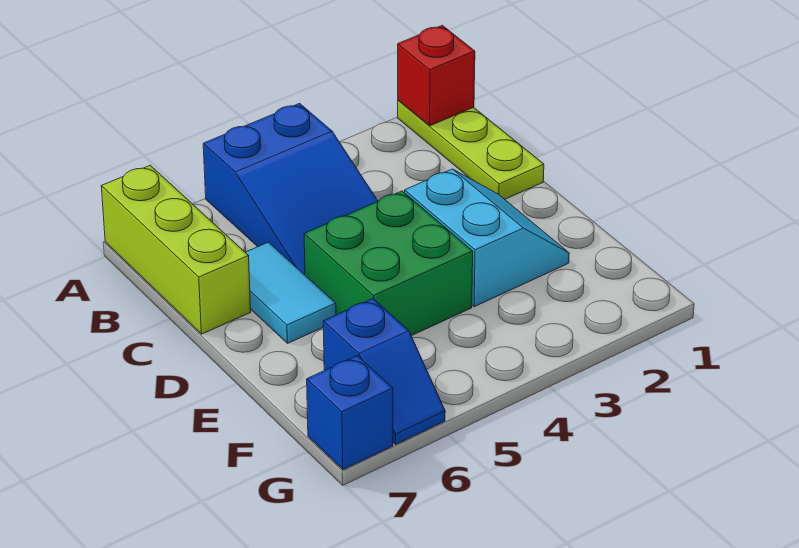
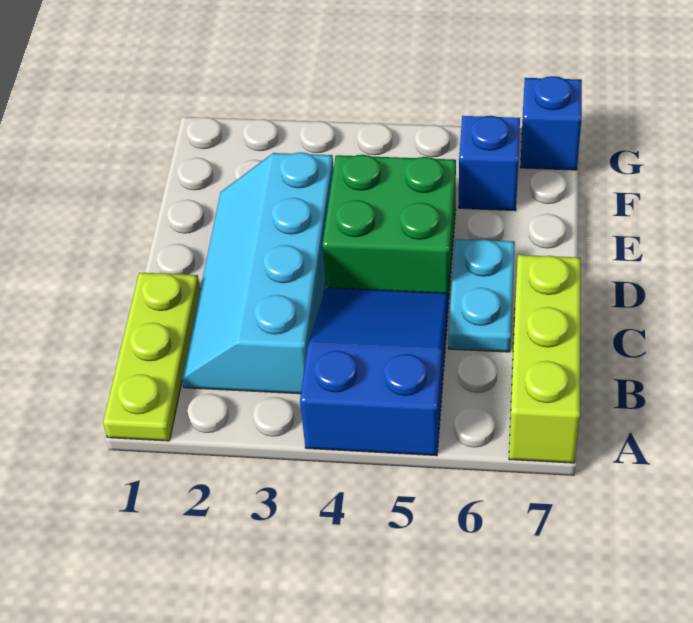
red 1x1 brick [398,25,475,126] -> none
cyan 1x2 tile [245,242,336,343] -> cyan 1x2 plate [448,239,515,352]
cyan 2x2 slope [405,169,569,307] -> cyan 2x4 slope [182,152,334,394]

